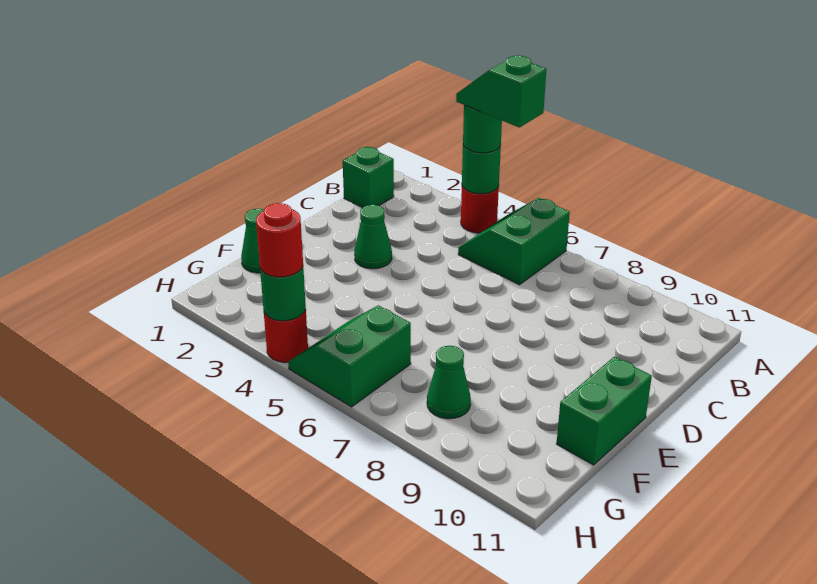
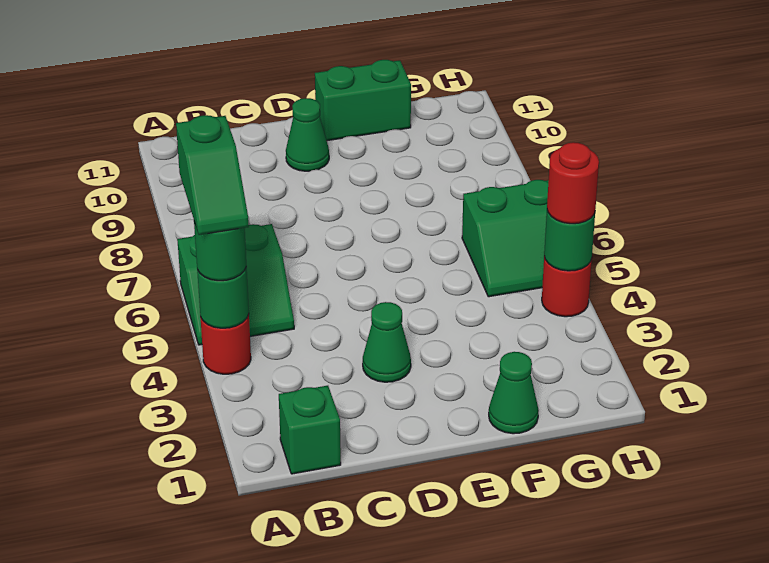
green 1x1 cone [427,346,471,419] -> green 1x1 cone moved to [286,98,329,171]

